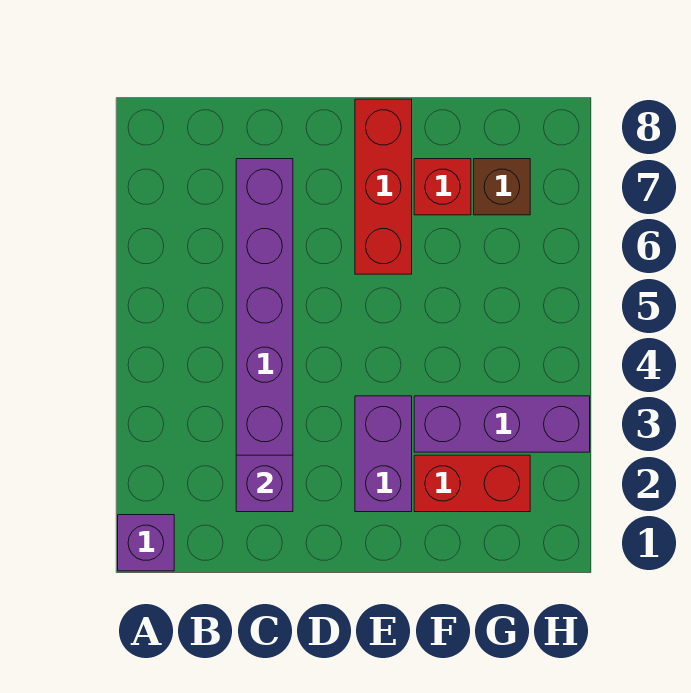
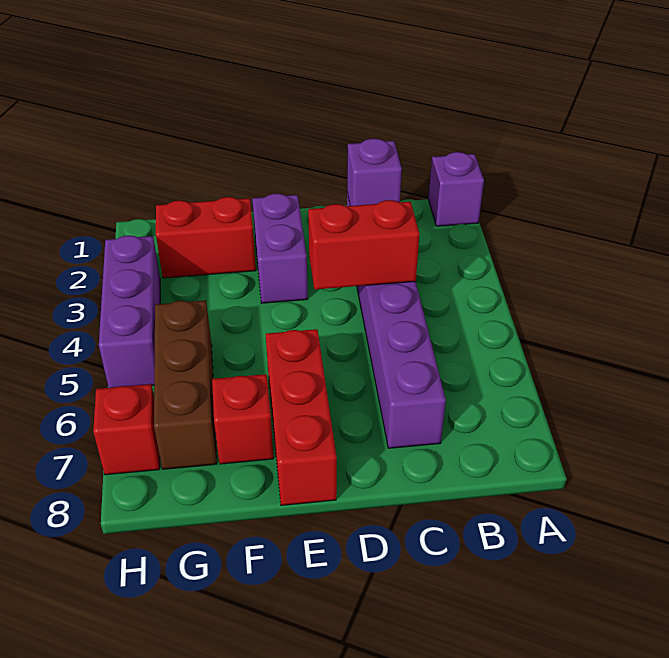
none -> red 1x2 brick [308,200,419,289]
purple 1x3 brick [414,396,590,452] -> purple 1x3 brick turned to [99,235,160,388]
brown 1x1 brick [474,159,530,215] -> brown 1x3 brick [154,300,217,469]
none -> red 1x1 brick [93,384,160,475]

